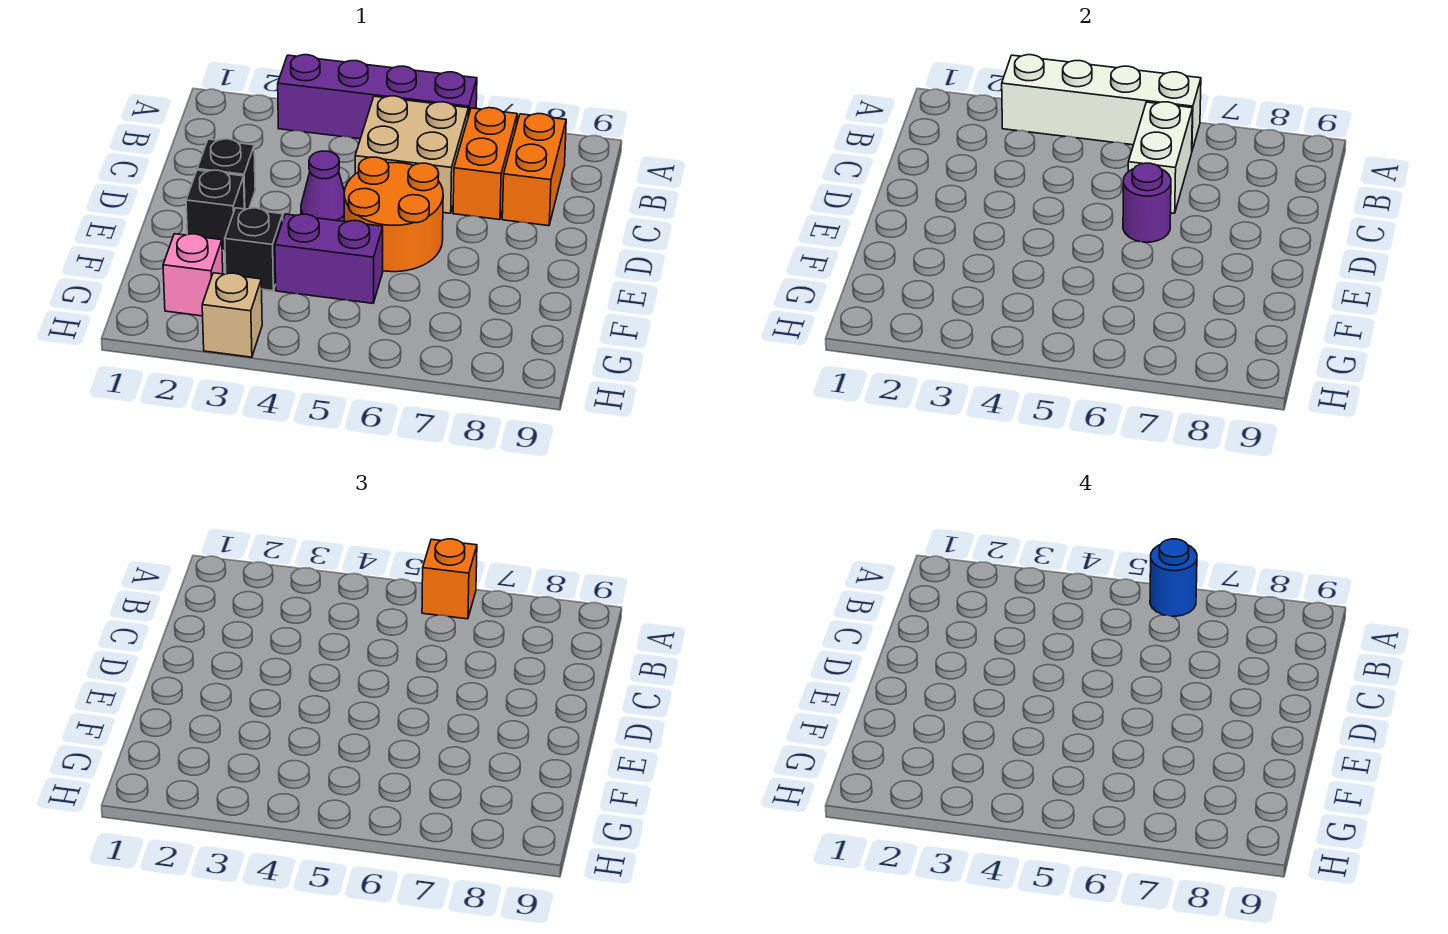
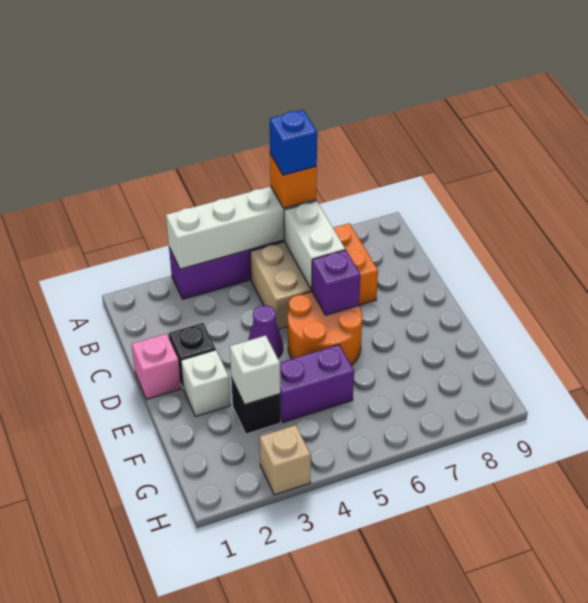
blue 1x1 round brick [1150,539,1197,616] -> blue 1x1 brick [270,110,317,175]
orange 1x2 brick [502,114,566,226] -> none
purple 1x1 round brick [1123,163,1171,242] -> purple 1x1 brick [311,250,361,315]
black 1x1 brick [186,170,244,251] -> white 1x1 brick [181,350,230,416]
none -> white 1x1 brick [230,335,280,405]
pink 1x1 brick [163,234,223,316] -> pink 1x1 brick moved to [132,334,181,399]

